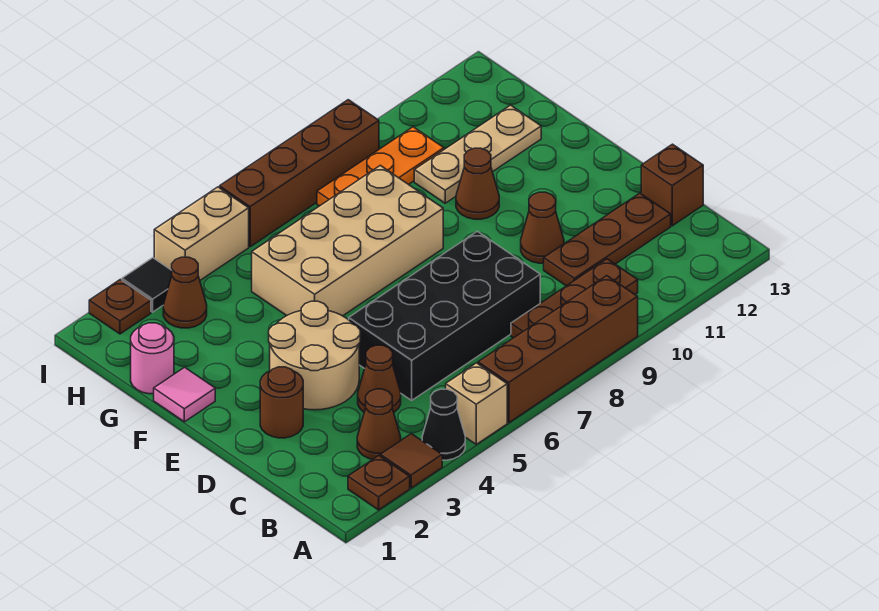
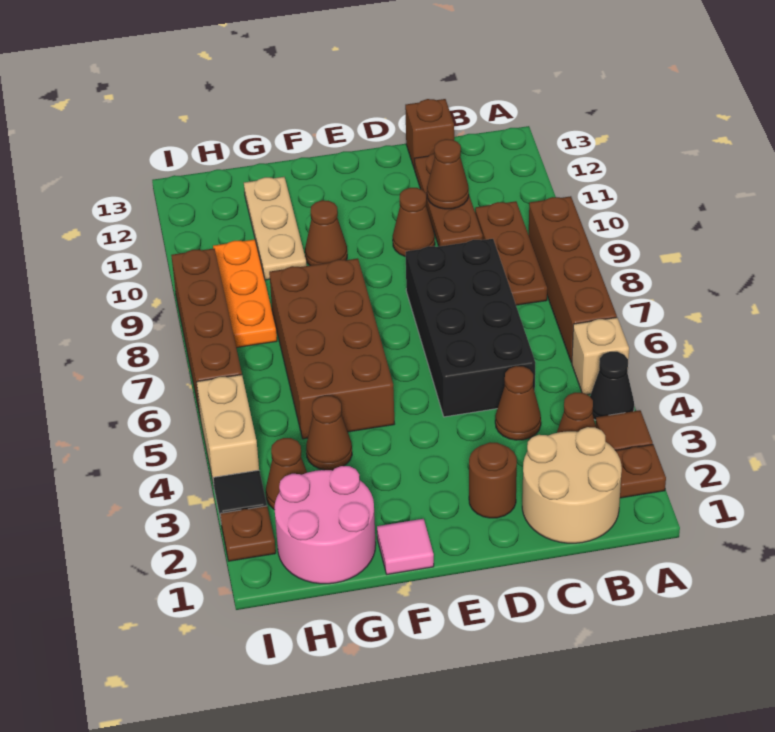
none -> brown 1x1 cone [427,139,469,209]
tan 2x2 round brick [269,301,360,410] -> tan 2x2 round brick moved to [522,427,622,543]
tan 2x4 brick [252,165,443,316] -> brown 2x4 brick [269,259,395,439]
pink 1x1 round brick [131,323,174,394] -> pink 2x2 round brick [274,466,376,584]
none -> brown 1x1 cone [306,396,352,470]

